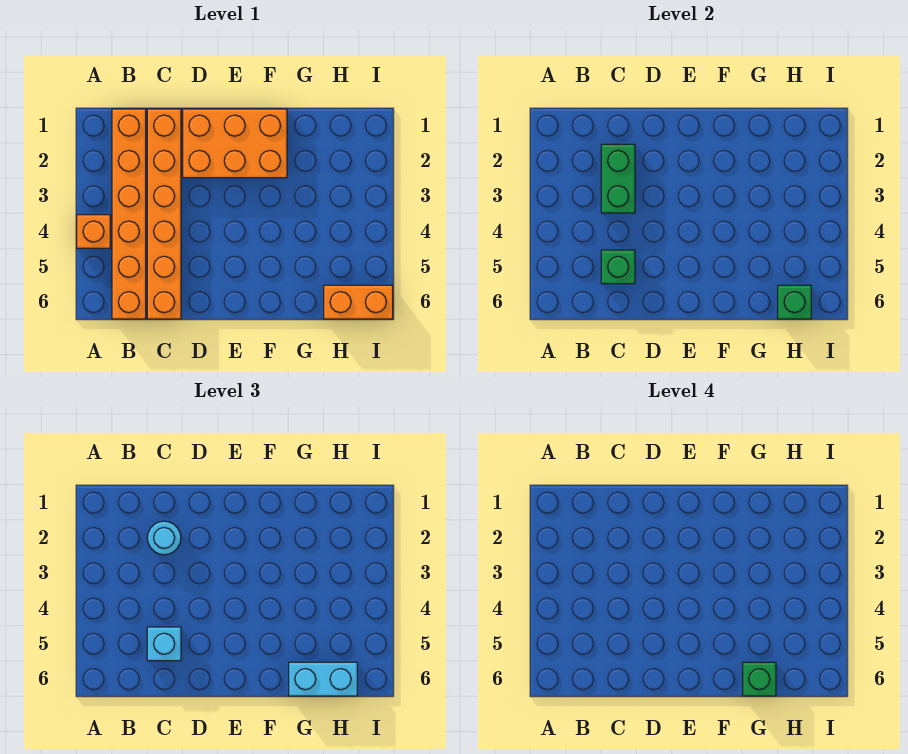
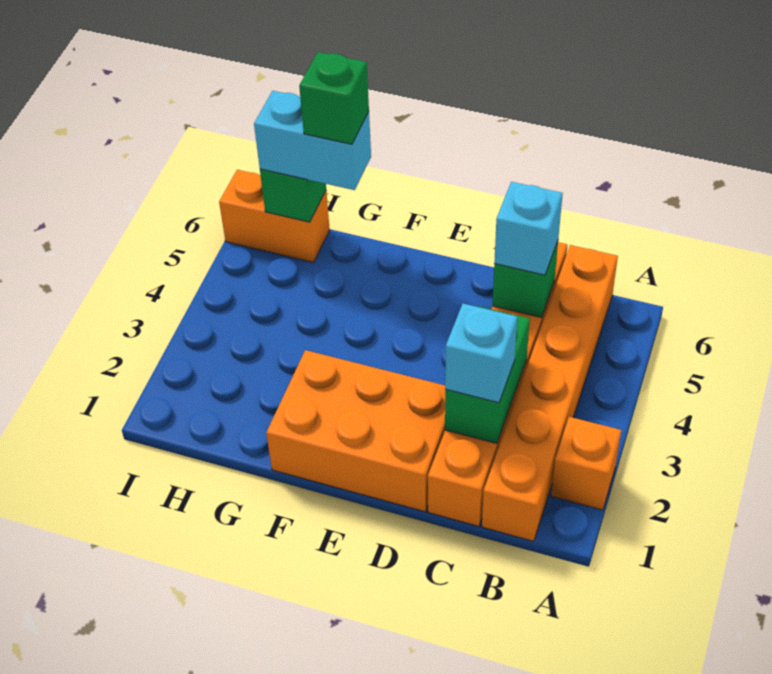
orange 1x1 brick [77,215,110,248] -> orange 1x1 brick moved to [551,417,621,510]
cyan 1x1 round brick [147,521,181,555] -> cyan 1x1 brick [445,304,517,403]

